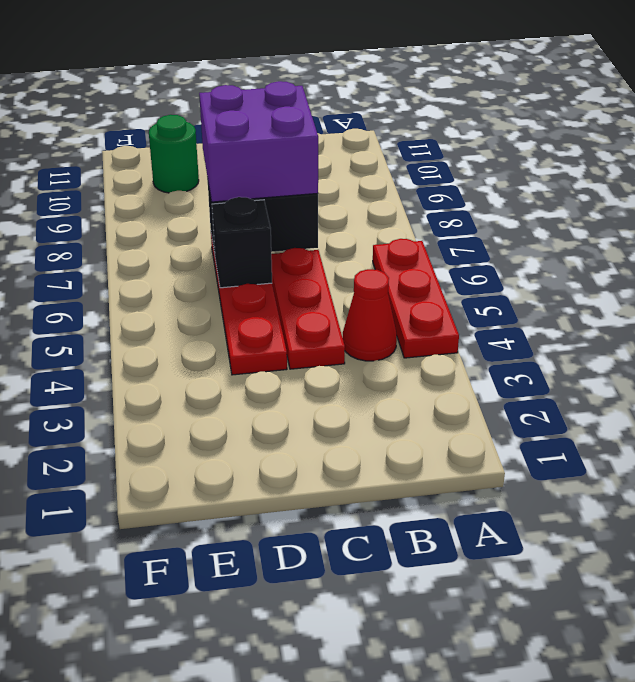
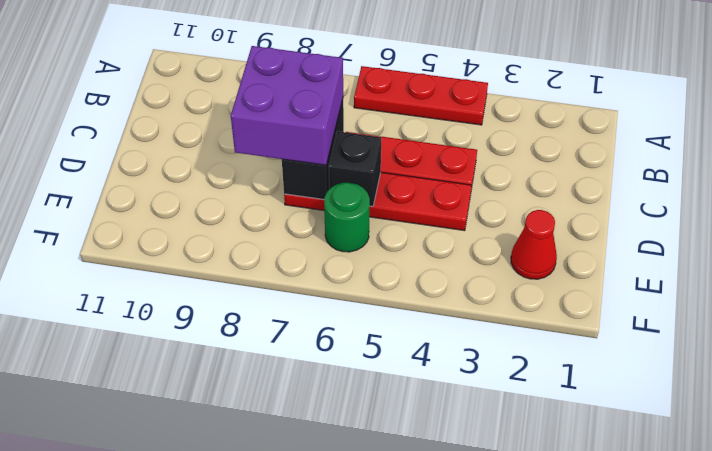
red 1x1 cone [343,269,397,361] -> red 1x1 cone moved to [511,210,557,279]
green 1x1 round brick [149,115,199,193] -> green 1x1 round brick moved to [324,183,370,252]

